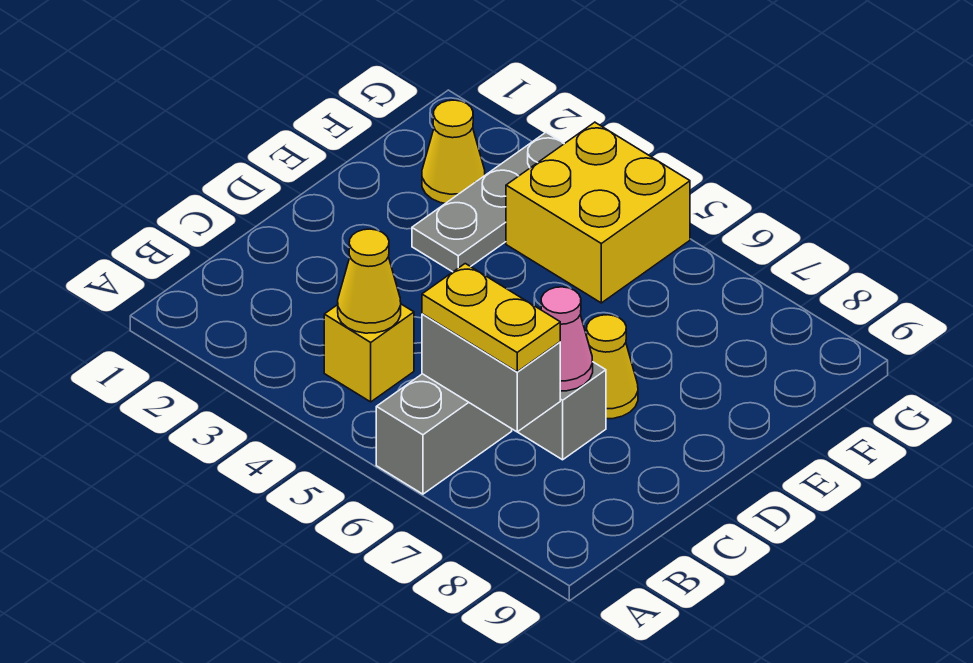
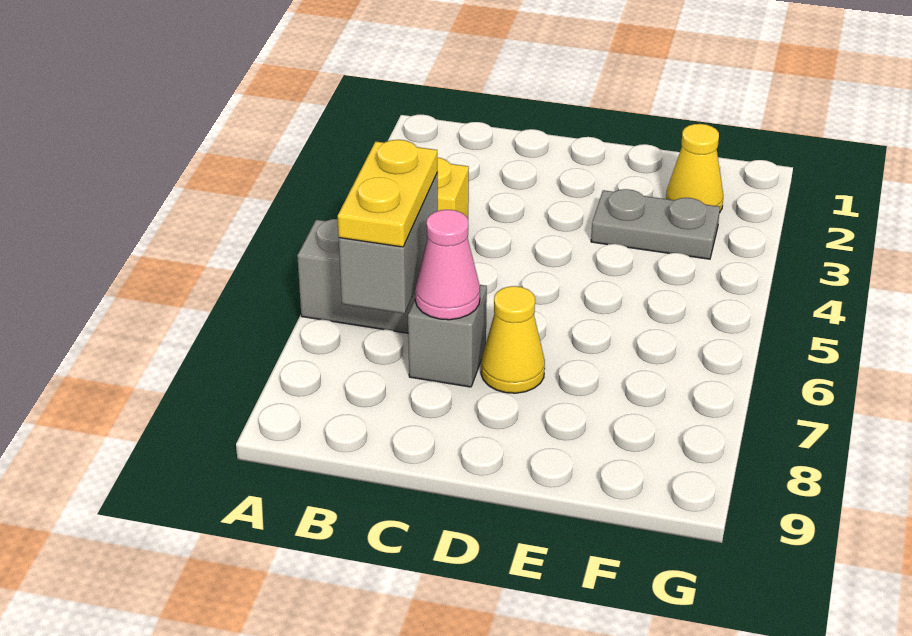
yellow 1x1 cone [338,229,401,333] -> none
grey 1x3 plate [412,132,564,272] -> grey 1x2 plate [591,189,720,259]
yellow 2x2 brick [506,122,690,303] -> none

